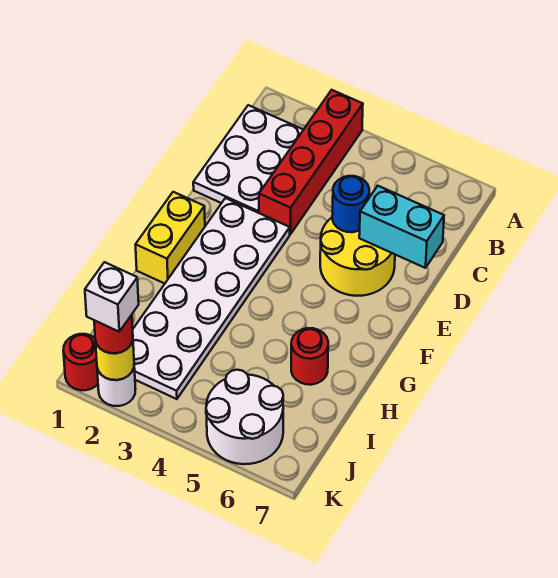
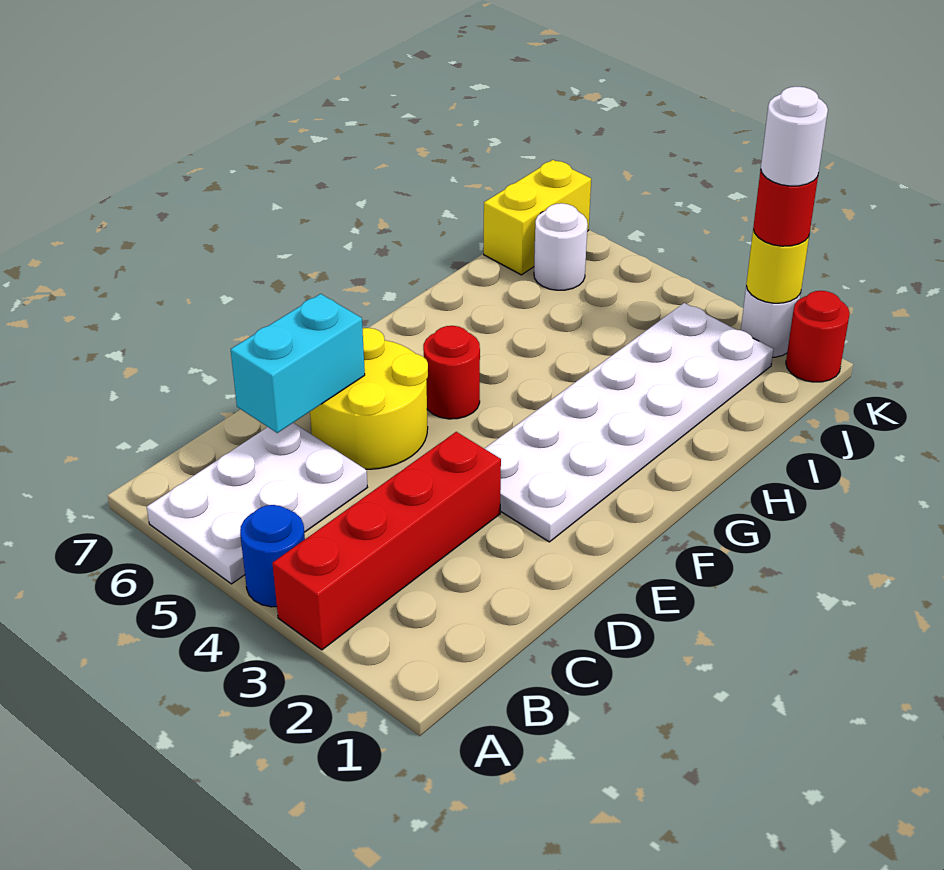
white 2x3 plate [193,105,303,213] -> white 2x3 plate moved to [147,423,368,584]
blue 1x1 round brick [332,176,369,232] -> blue 1x1 round brick moved to [240,505,305,607]
cyan 1x2 brick [359,186,444,268] -> cyan 1x2 brick turned to [231,294,365,433]
yellow 1x2 brick [135,192,205,284] -> yellow 1x2 brick moved to [484,160,591,275]
red 1x1 round brick [291,328,328,385] -> red 1x1 round brick moved to [423,326,480,419]
white 2x2 round brick [206,370,283,464] -> white 1x1 round brick [534,203,588,290]
white 1x1 brick [85,262,139,332] -> white 1x1 round brick [761,87,828,186]

